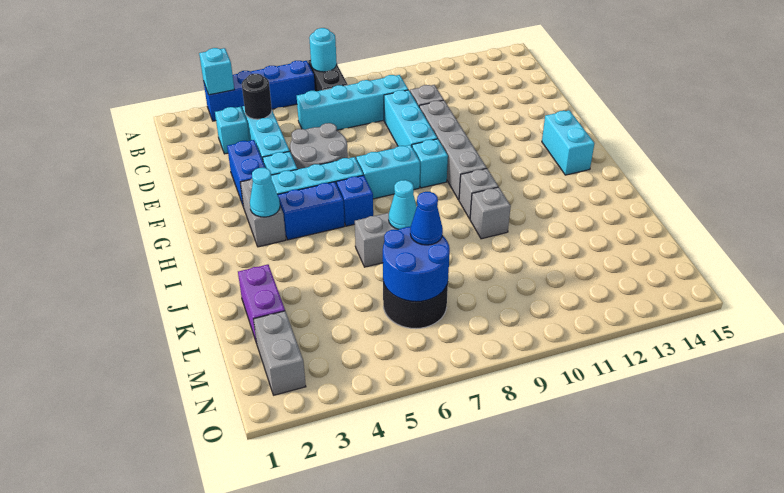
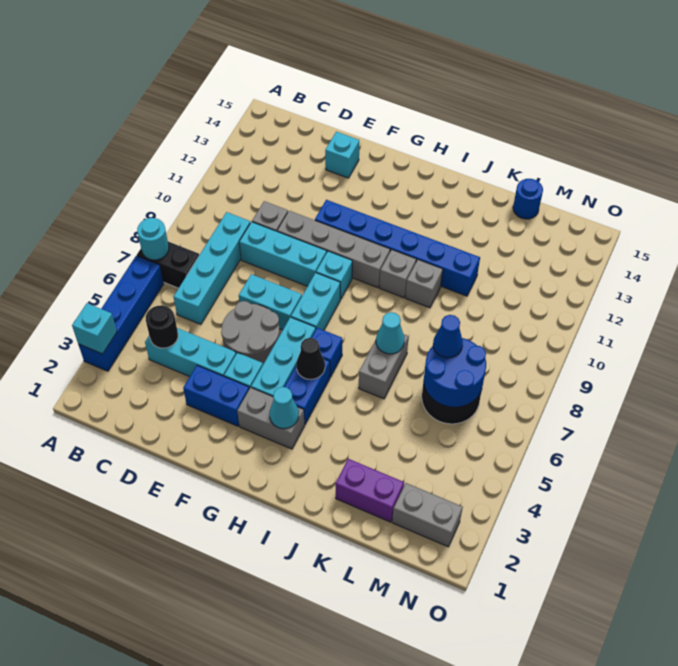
cyan 1x1 brick [215,107,249,154] -> cyan 1x1 brick moved to [325,132,359,178]
none -> blue 1x6 brick [315,200,480,296]
cyan 1x2 brick [542,110,594,175] -> cyan 1x2 brick moved to [239,274,302,330]
none -> black 1x1 cone [296,338,325,379]
none -> blue 1x1 round brick [513,179,543,219]

